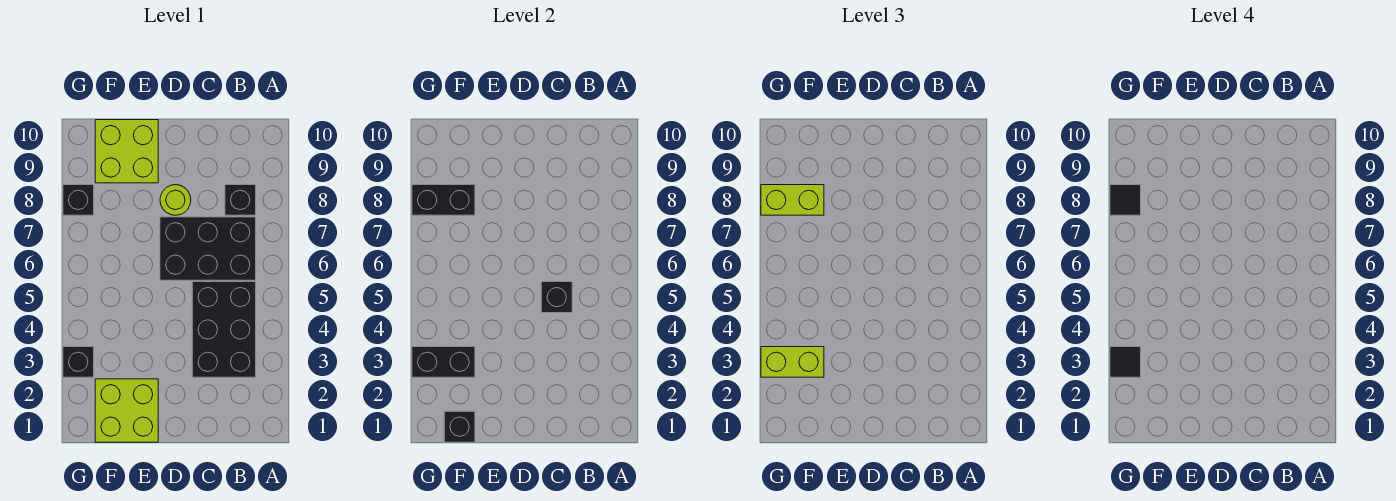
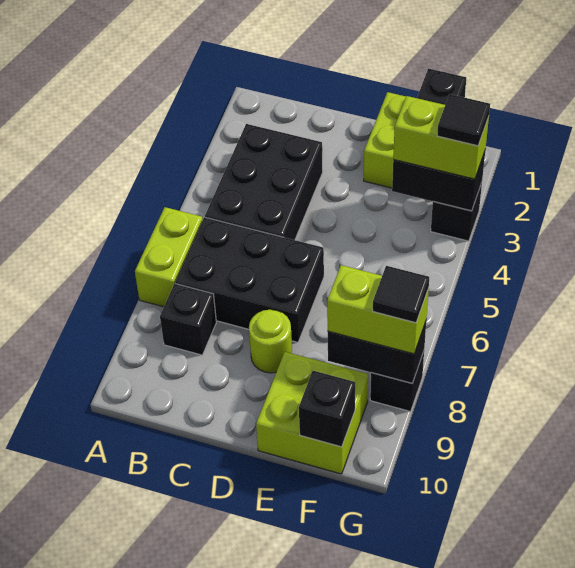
none -> lime 1x2 brick [135,207,203,307]
black 1x1 brick [541,282,572,313] -> black 1x1 brick moved to [299,371,355,447]

